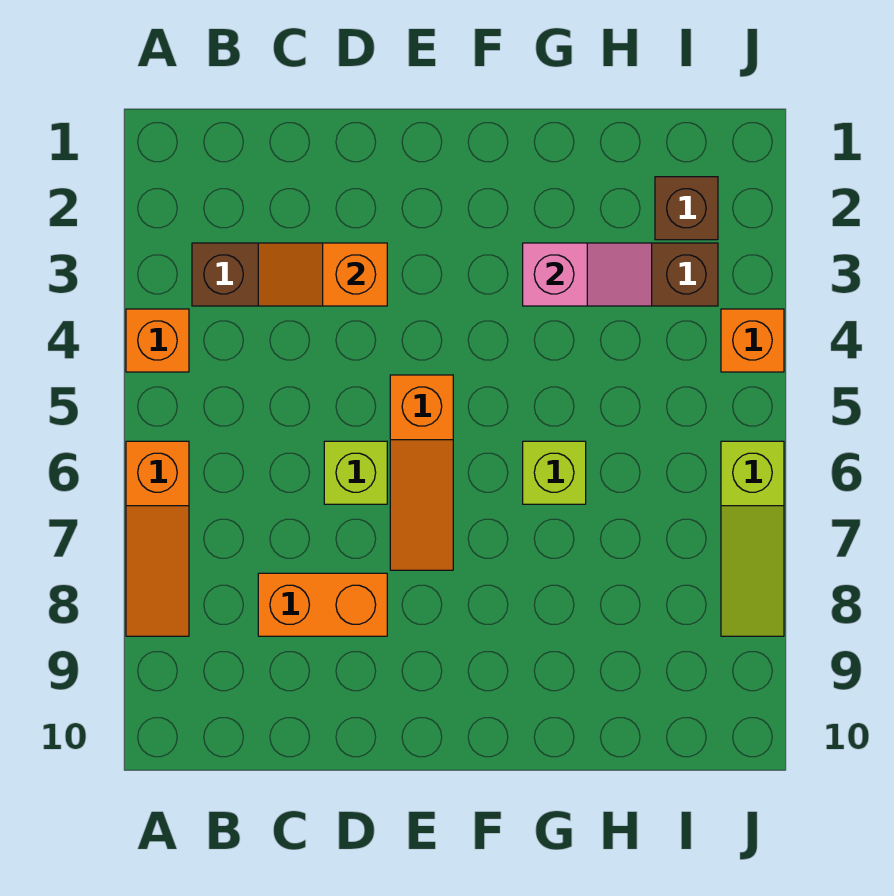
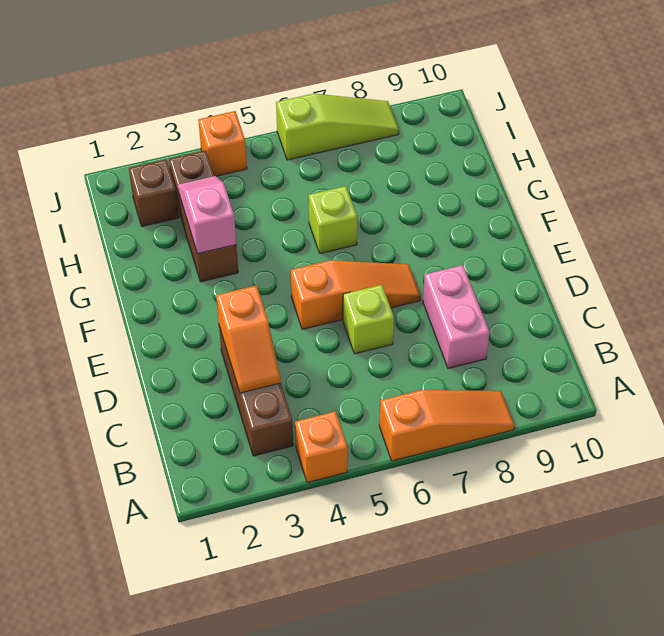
orange 1x2 brick [258,573,387,636] -> pink 1x2 brick [423,265,490,368]

